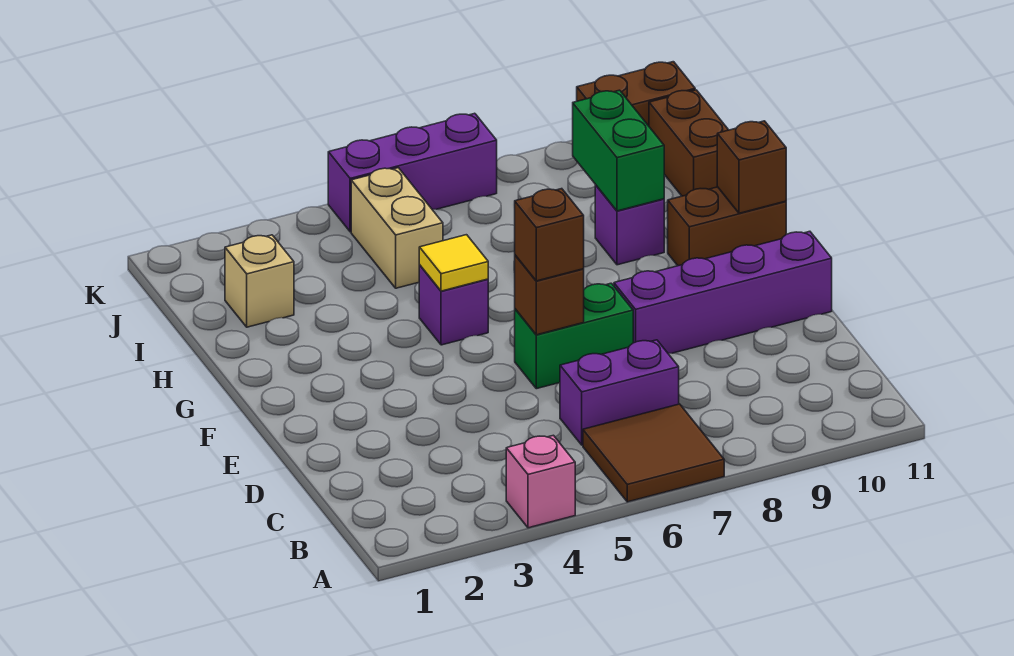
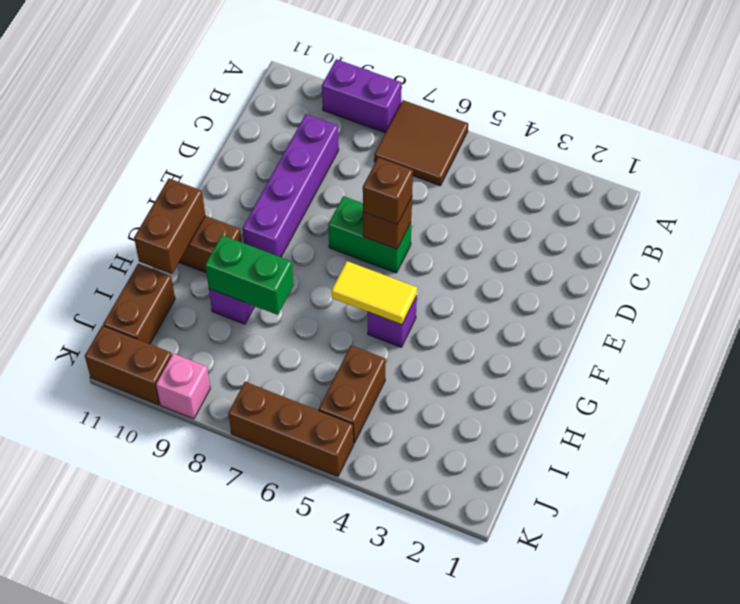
pink 1x1 brick [506,435,575,528] -> pink 1x1 brick moved to [156,353,210,419]
purple 1x2 brick [560,340,679,445] -> purple 1x2 brick moved to [322,59,402,133]
purple 1x4 brick [614,231,832,353] -> purple 1x4 brick turned to [243,114,339,257]
yellow 1x1 tile [419,235,488,291] -> yellow 1x2 tile [331,261,417,325]
brown 1x1 brick [717,121,786,213] -> brown 1x2 brick [134,178,205,274]
green 1x2 brick [573,90,664,211] -> green 1x2 brick turned to [205,235,294,315]
tan 1x1 brick [225,235,294,327] -> none
tan 1x2 brick [351,168,443,288] -> brown 1x2 brick [319,345,386,443]
purple 1x3 brick [328,113,497,232] -> brown 1x3 brick [228,382,354,477]

